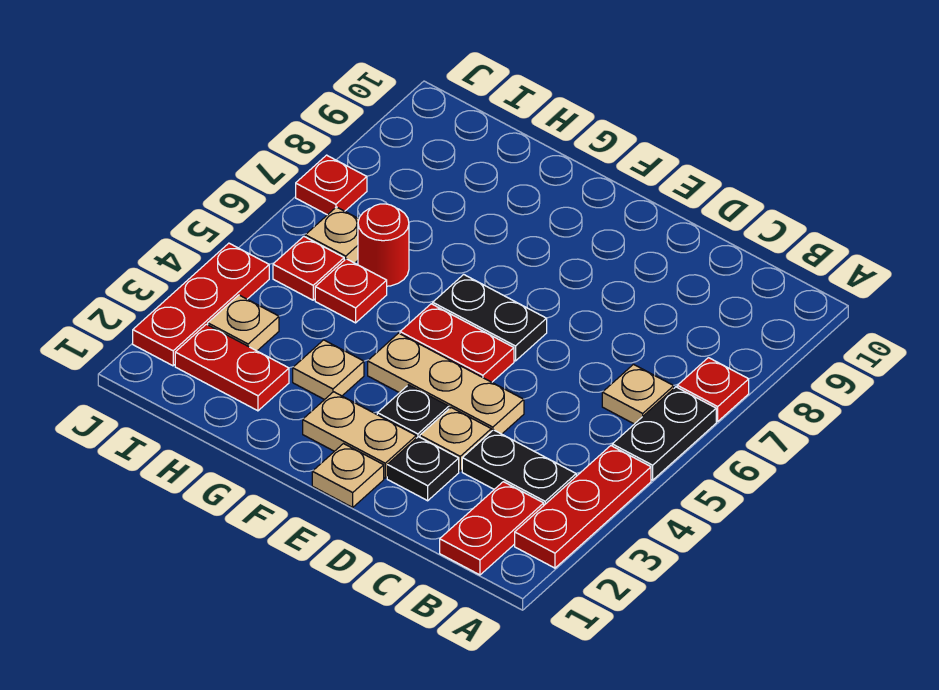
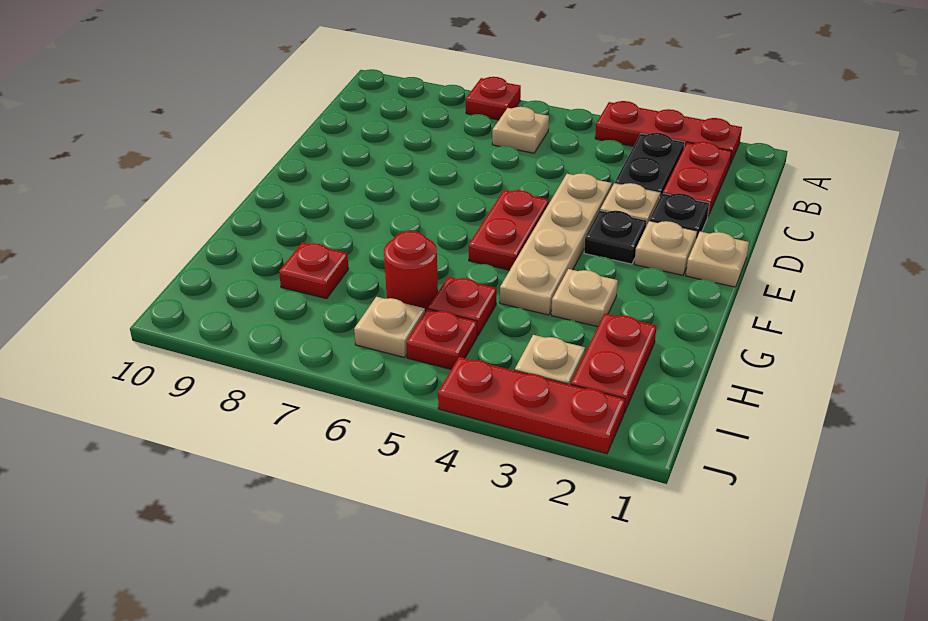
black 1x2 plate [612,387,716,480] -> none
red 1x2 plate [440,482,544,575] -> red 1x2 plate turned to [663,142,732,216]
tan 1x3 plate [368,333,524,434] -> tan 1x4 plate [500,173,612,315]
tan 1x2 plate [303,392,416,478] -> tan 1x1 plate [634,221,697,275]
black 1x2 plate [433,275,547,361] -> none
red 1x1 plate [296,155,367,215] -> red 1x1 plate moved to [279,243,349,299]

